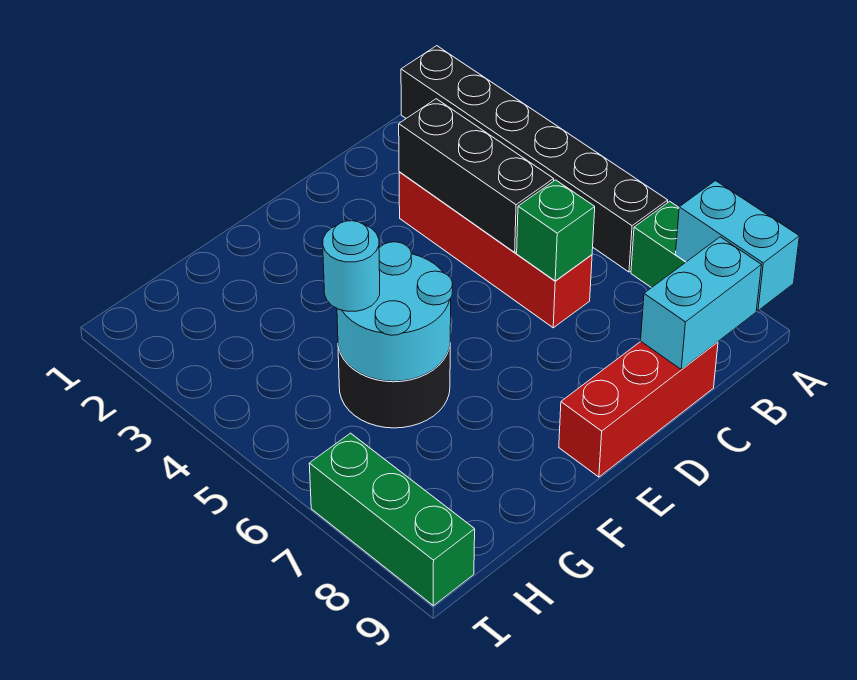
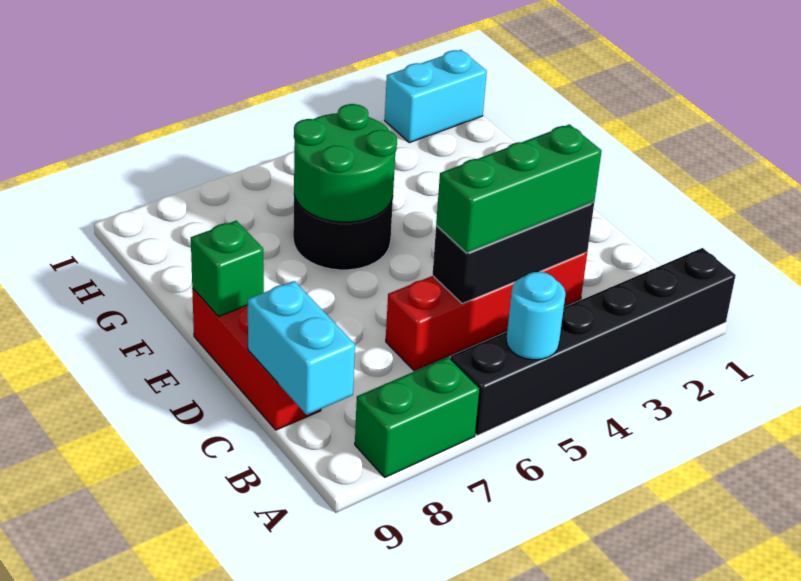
cyan 1x2 brick [675,181,799,311] -> cyan 1x2 brick moved to [385,50,487,143]
green 1x1 brick [517,180,595,281] -> green 1x1 brick moved to [191,221,264,317]
cyan 2x2 round brick [337,242,453,381] -> green 2x2 round brick [294,104,397,222]
cyan 1x1 round brick [323,221,380,311] -> cyan 1x1 round brick moved to [506,272,566,360]
green 1x3 brick [309,433,475,606] -> green 1x3 brick moved to [436,124,601,253]

